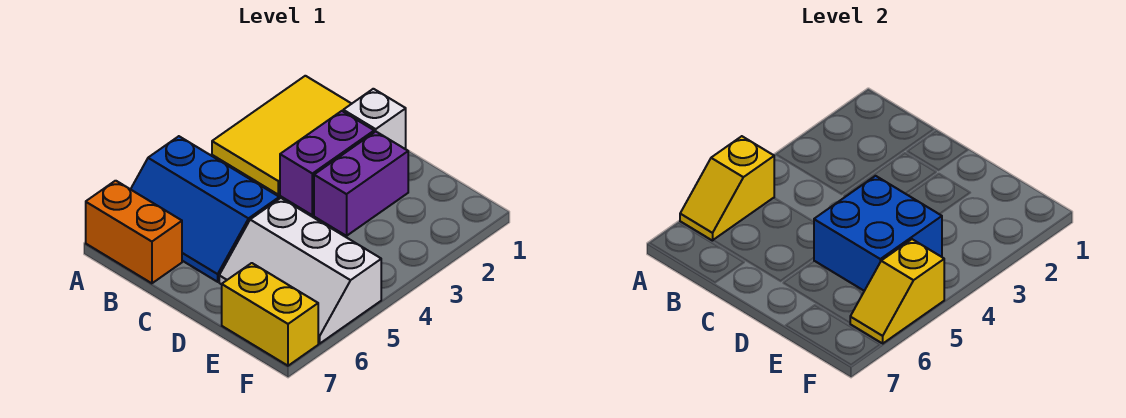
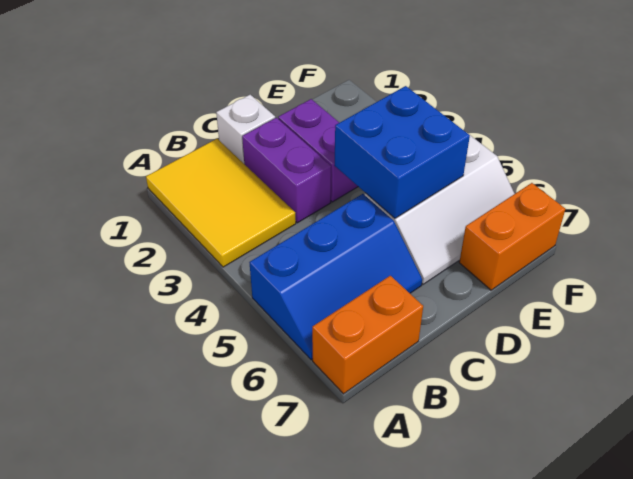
yellow 1x2 slope [680,136,774,241] -> none
yellow 1x2 brick [222,263,318,366] -> orange 1x2 brick [459,183,565,290]
yellow 1x2 slope [850,239,944,343] -> none

